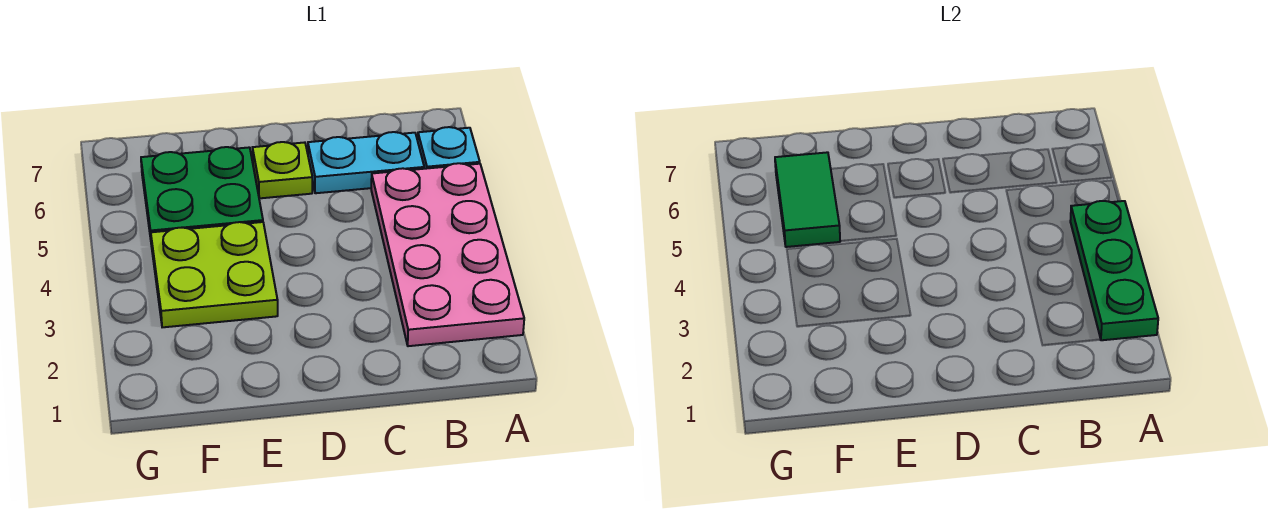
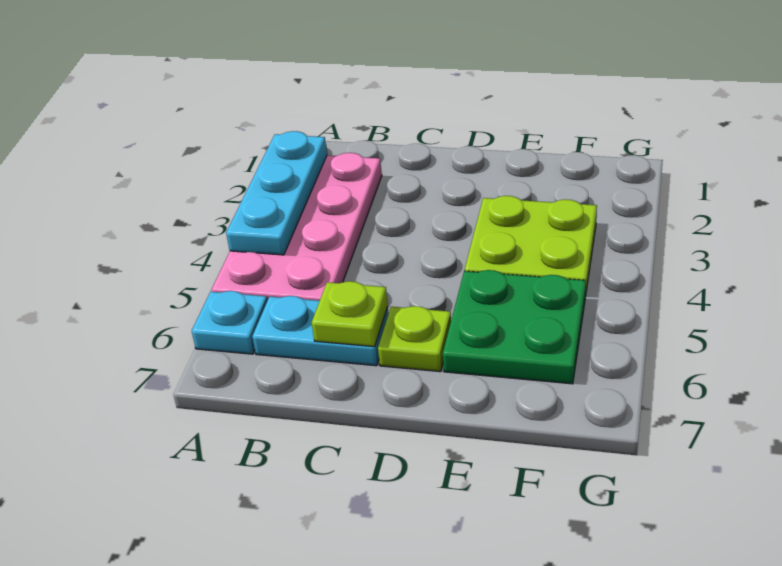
green 1x3 plate [1070,201,1158,340] -> cyan 1x3 plate [226,131,327,255]
none -> lime 1x1 plate [312,281,388,347]
green 1x2 tile [775,152,840,247] -> none

